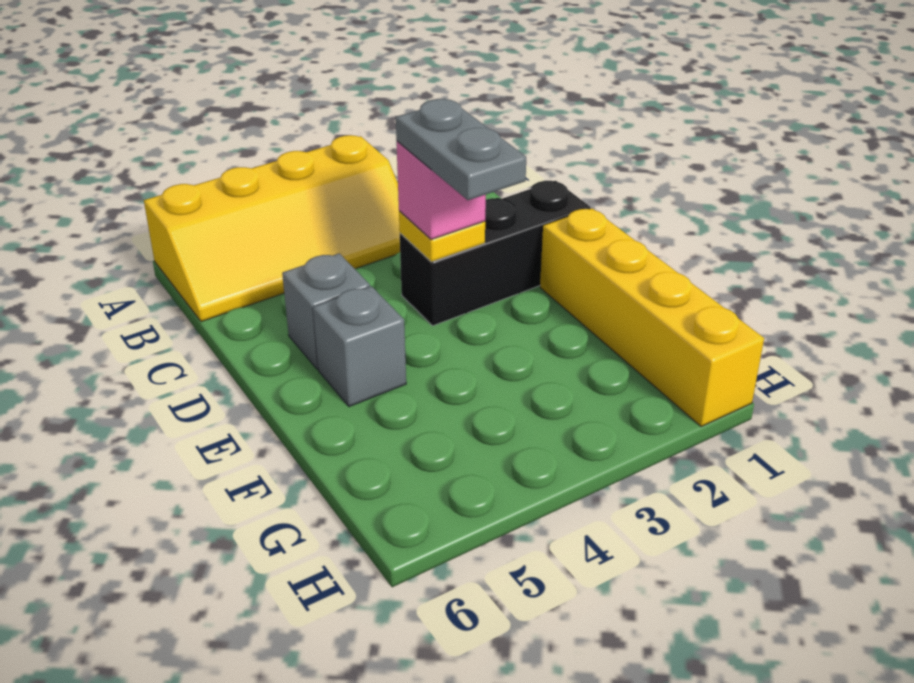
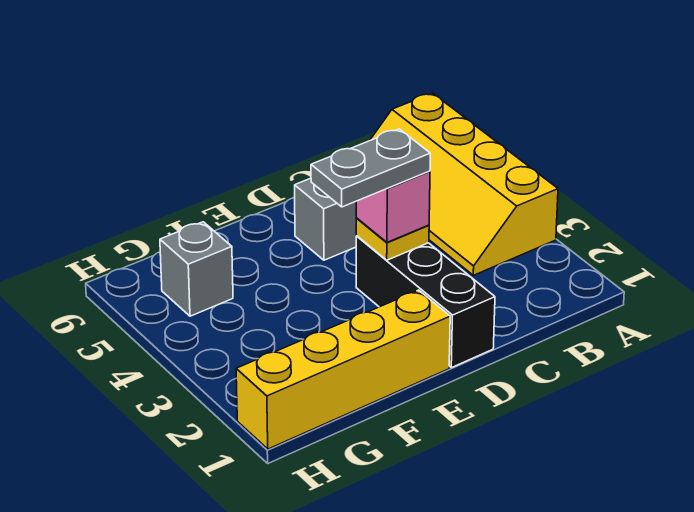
grey 1x1 brick [313,286,406,407] -> grey 1x1 brick moved to [160,222,233,316]

